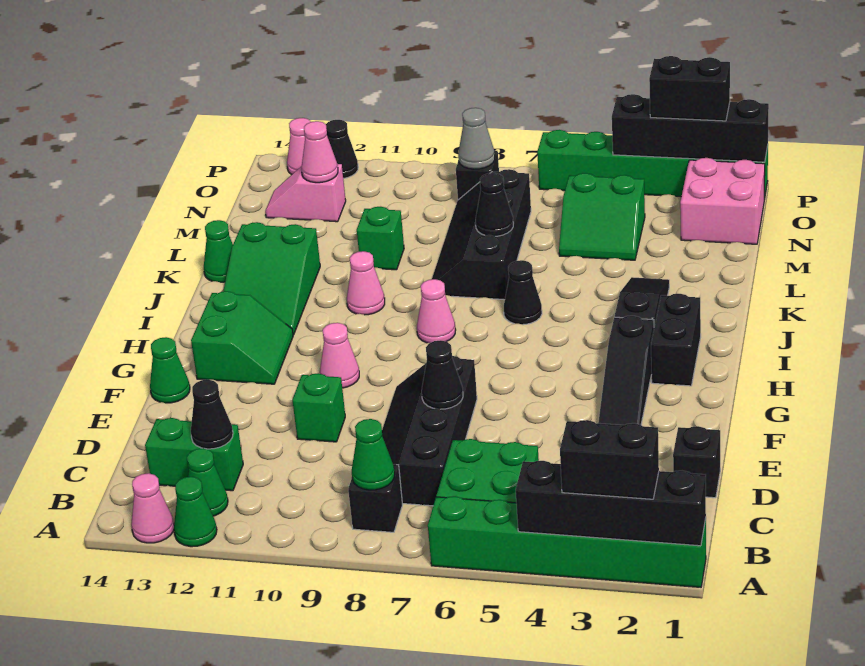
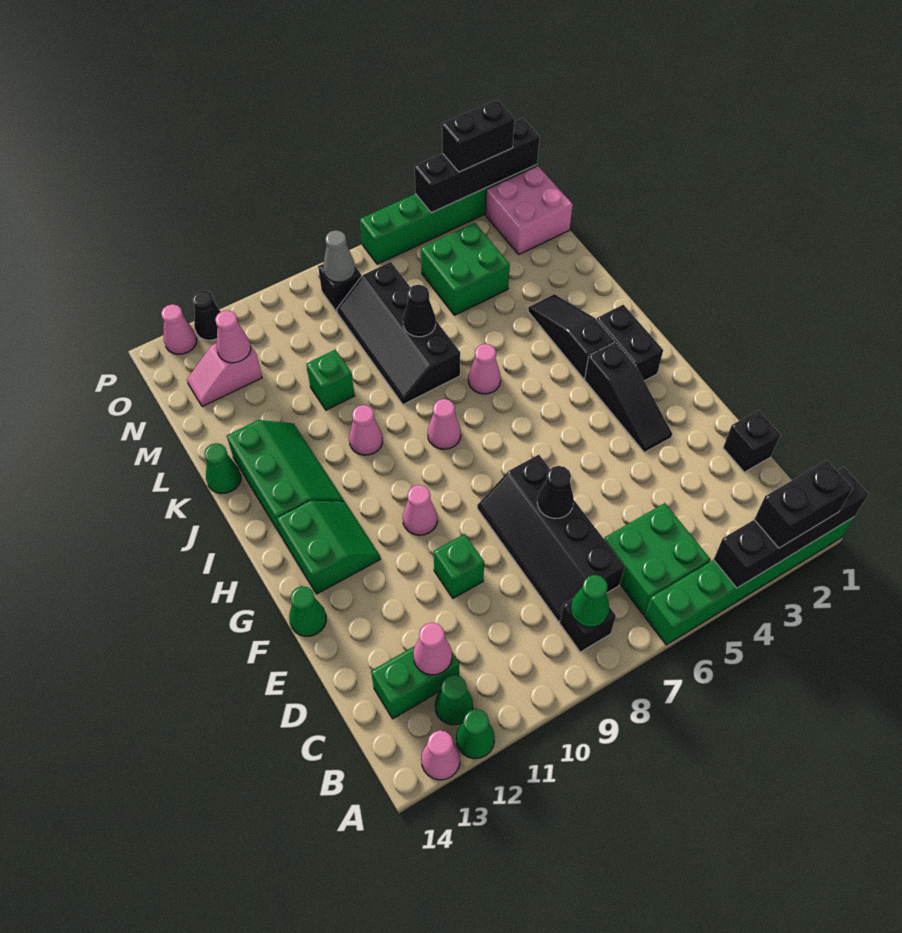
black 1x1 cone [191,380,233,449] -> pink 1x1 cone [413,623,452,675]
green 2x3 slope [223,222,320,335] -> green 2x3 slope turned to [227,420,344,537]
black 1x1 cone [504,260,542,325] -> pink 1x1 cone [468,344,501,394]
green 2x2 slope [559,173,645,260] -> green 2x2 brick [421,223,510,315]

